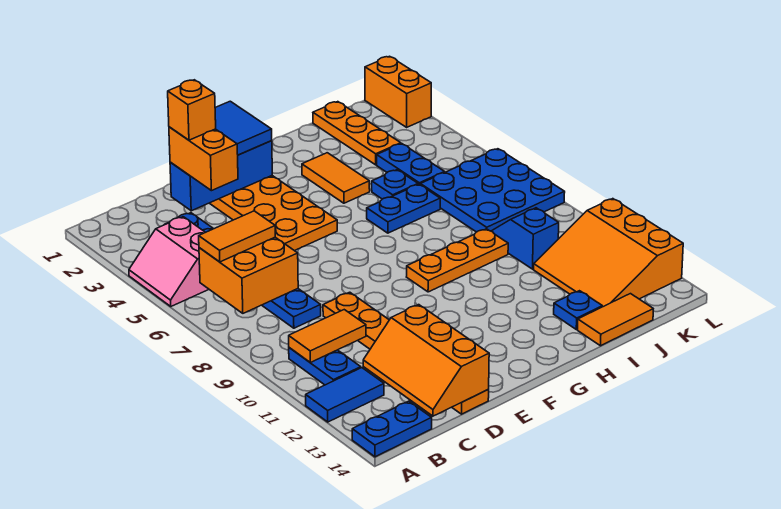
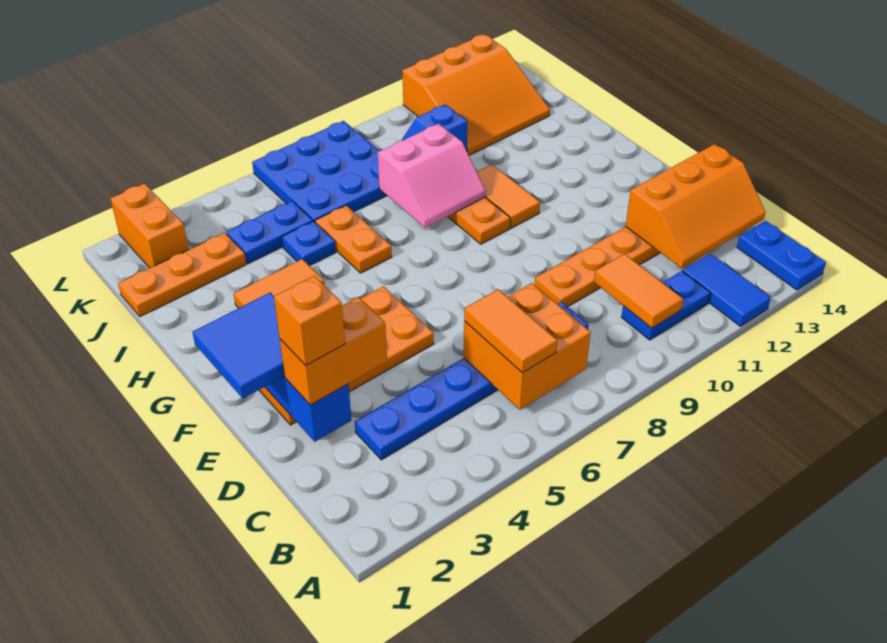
pink 2x2 slope [129,217,209,306] -> pink 2x2 slope moved to [378,124,486,228]
blue 1x2 plate [367,184,440,233] -> orange 1x2 plate [315,206,392,273]
blue 1x1 plate [554,291,602,329] -> none
orange 1x2 tile [578,294,653,346] -> orange 1x2 tile moved to [477,164,540,228]
orange 1x2 brick [365,56,431,127] -> orange 1x2 brick turned to [110,183,189,268]

